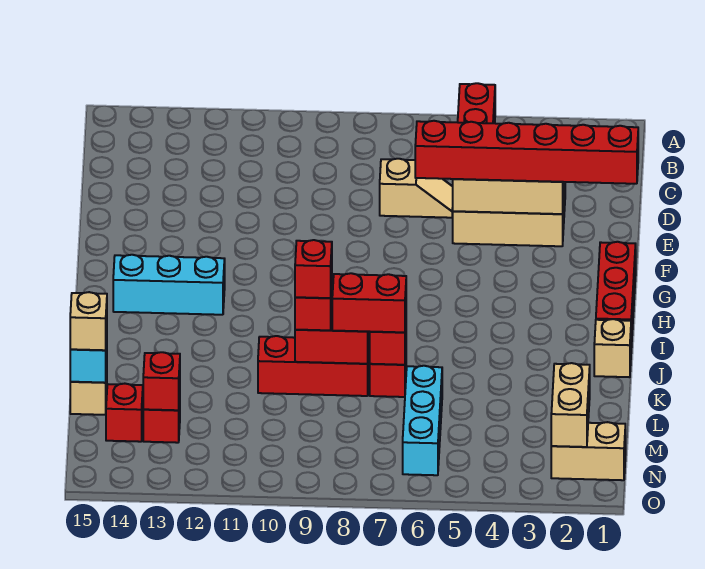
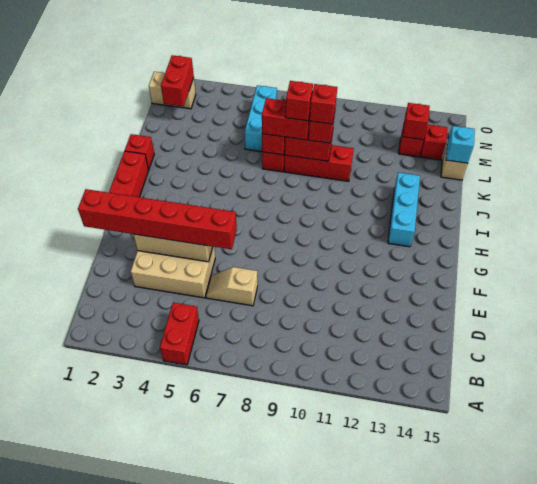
cyan 1x3 brick [113,255,225,315] -> cyan 1x3 brick turned to [388,172,420,247]
tan 1x1 brick [594,319,631,377] -> red 1x1 brick [125,134,154,170]
none -> red 1x1 brick [286,81,313,121]
tan 1x1 brick [70,292,107,350] -> none
tan 1x2 brick [551,363,590,447] -> red 1x2 brick [161,55,194,107]

